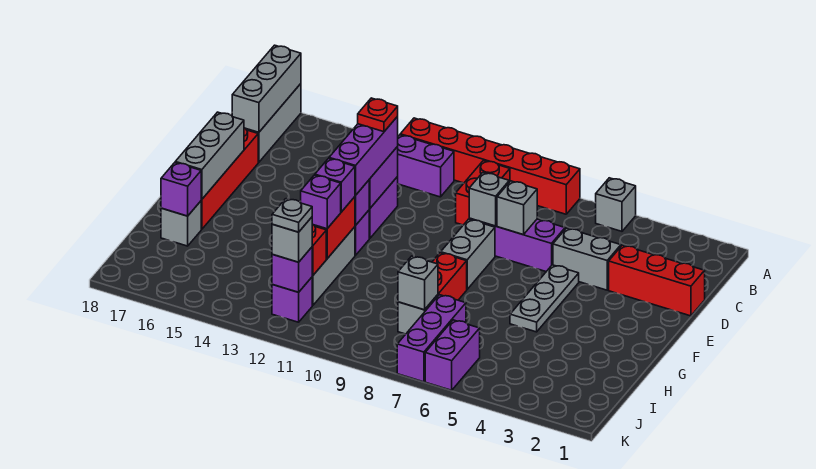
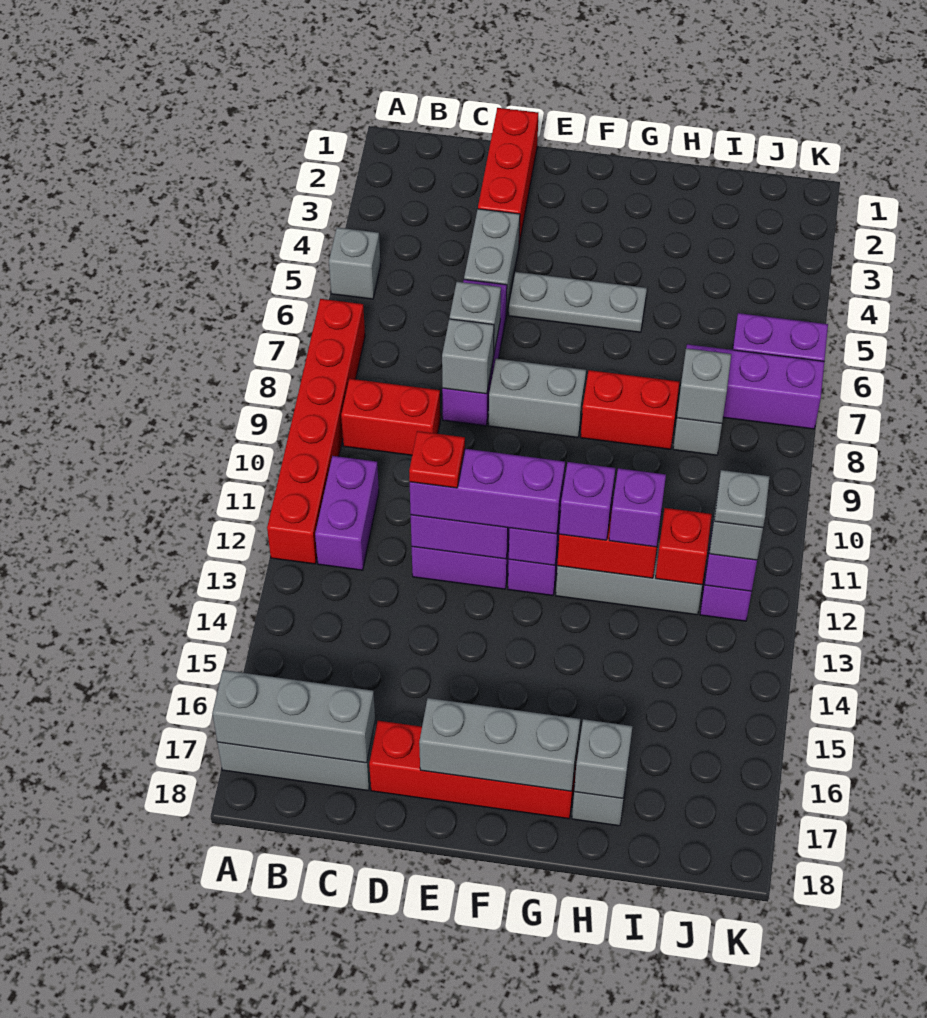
purple 1x1 brick [161,163,202,216] -> grey 1x1 brick [574,719,632,798]

